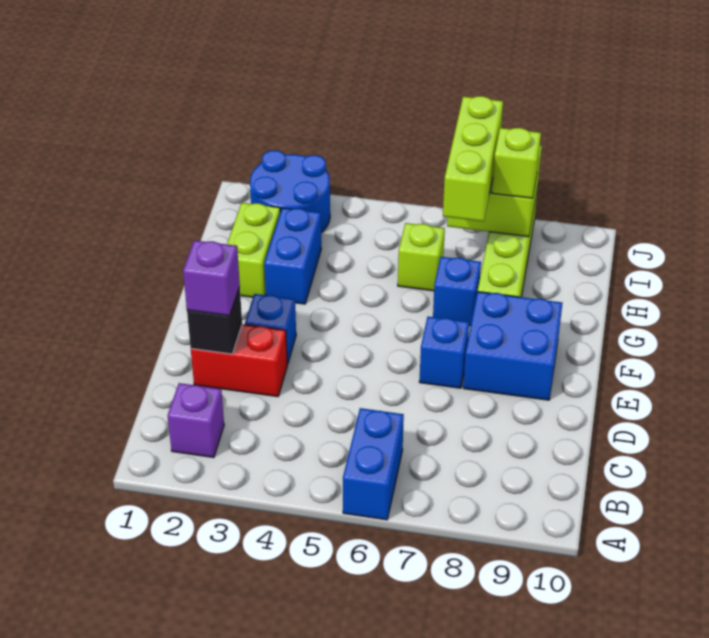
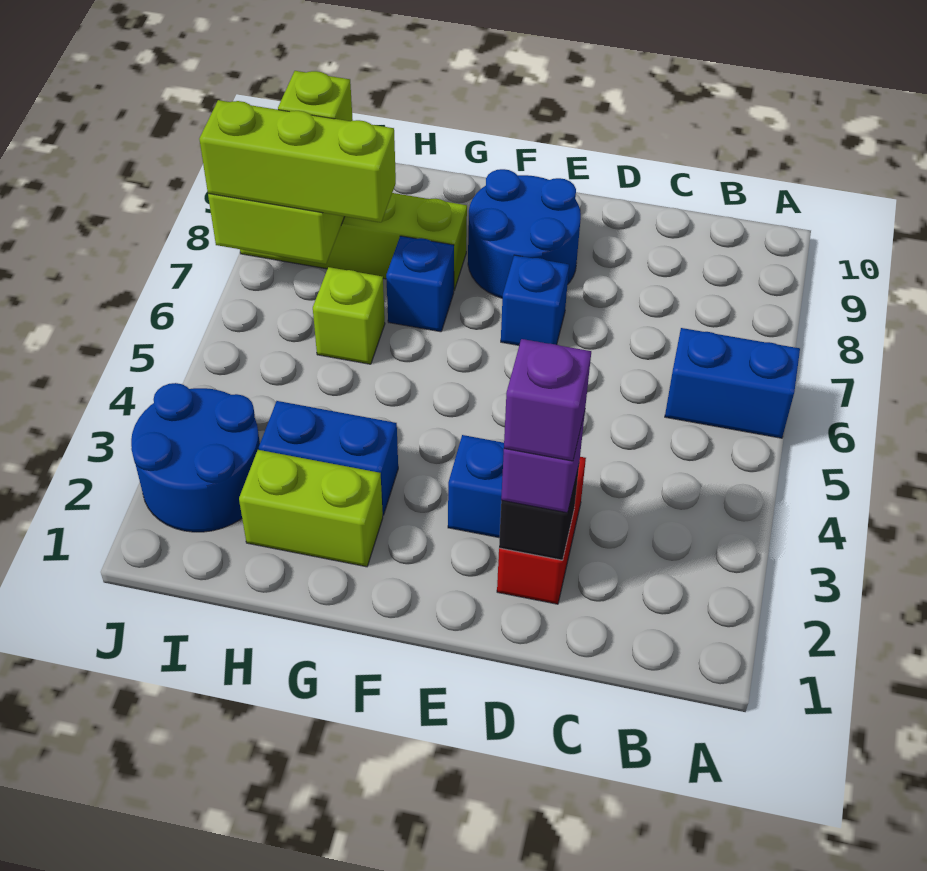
purple 1x1 brick [168,383,224,458] -> purple 1x1 brick moved to [504,339,591,461]
blue 2x2 brick [463,292,562,400] -> blue 2x2 round brick [468,169,581,298]

